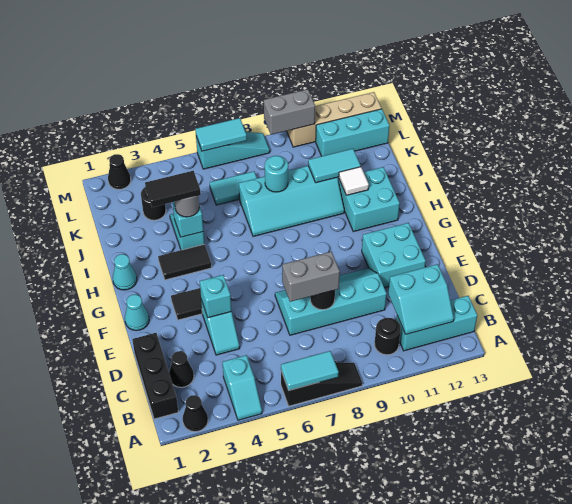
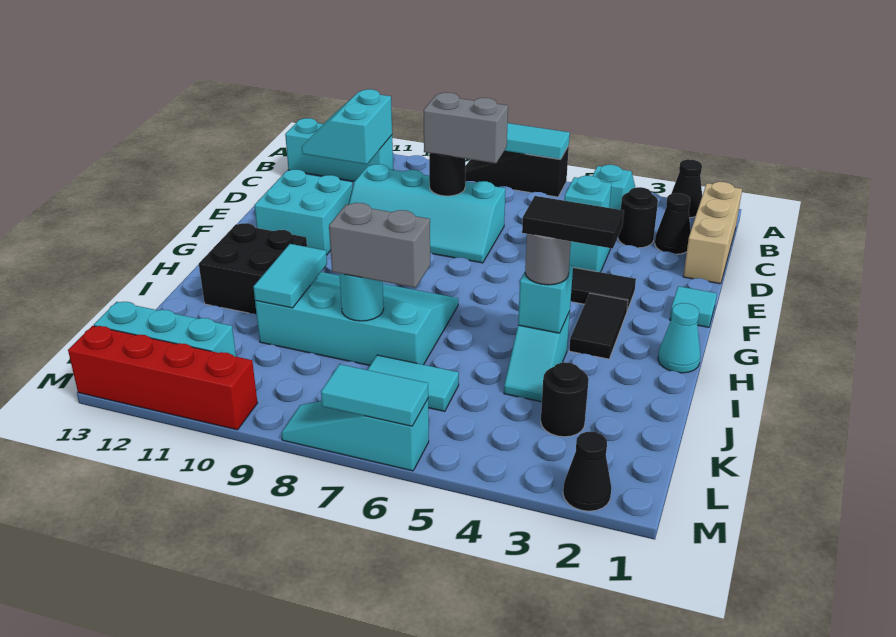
black 1x3 brick [132,333,178,419] -> tan 1x3 brick [683,182,742,284]
black 1x1 round brick [374,318,401,355] -> black 1x1 round brick moved to [618,187,658,248]
cyan 2x2 slope [388,264,454,334] -> cyan 2x2 slope turned to [302,89,392,164]
cyan 1x1 cone [125,295,149,331] -> cyan 1x1 tile [670,286,717,327]
black 1x2 tile [158,244,212,280] -> black 1x2 tile turned to [569,293,628,359]
cyan 2x2 brick [339,167,400,232] -> black 2x2 brick [199,223,307,315]
cyan 2x4 slope [239,166,344,236] -> cyan 3x4 slope [255,272,458,365]
white 1x1 tile [339,167,369,195] -> none
cyan 1x2 tile [308,149,361,183] -> cyan 1x2 tile turned to [253,244,327,308]
grey 1x2 brick [264,89,315,135] -> grey 1x2 brick moved to [329,203,430,288]
tan 1x4 brick [287,92,382,147] -> red 1x4 brick [68,326,257,430]

